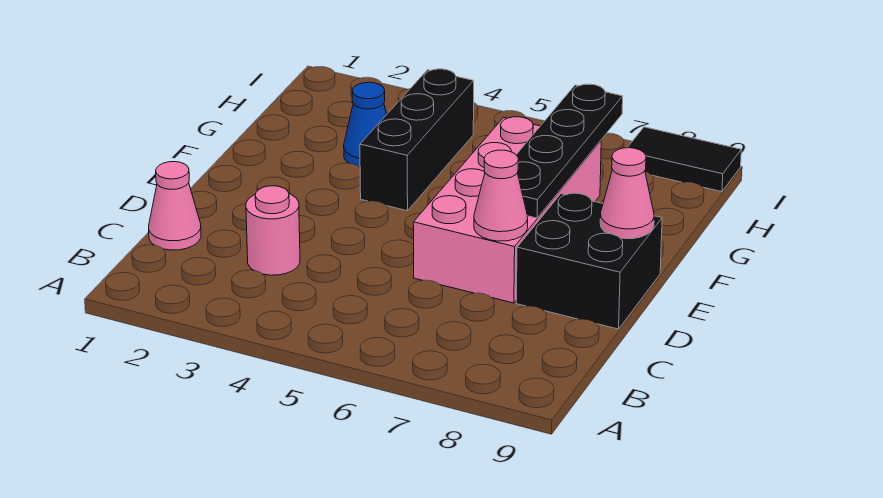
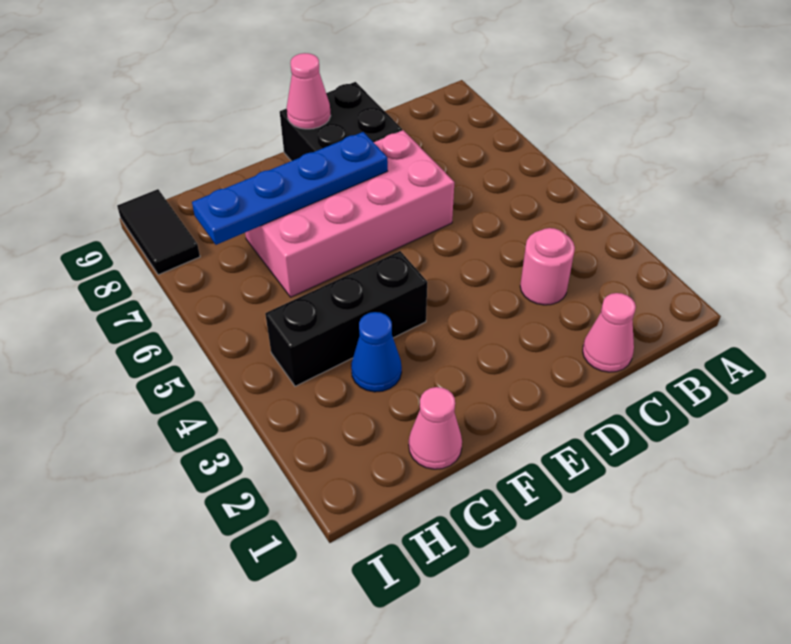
pink 1x1 cone [474,150,528,241] -> pink 1x1 cone moved to [409,387,462,469]
black 1x4 plate [516,84,623,218] -> blue 1x4 plate [192,132,388,245]

